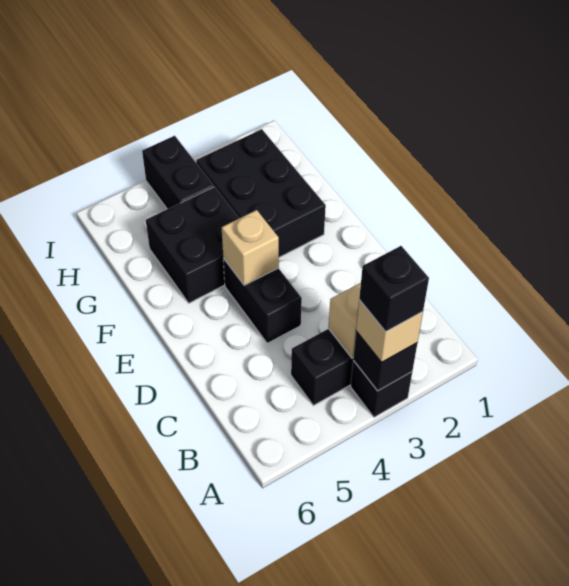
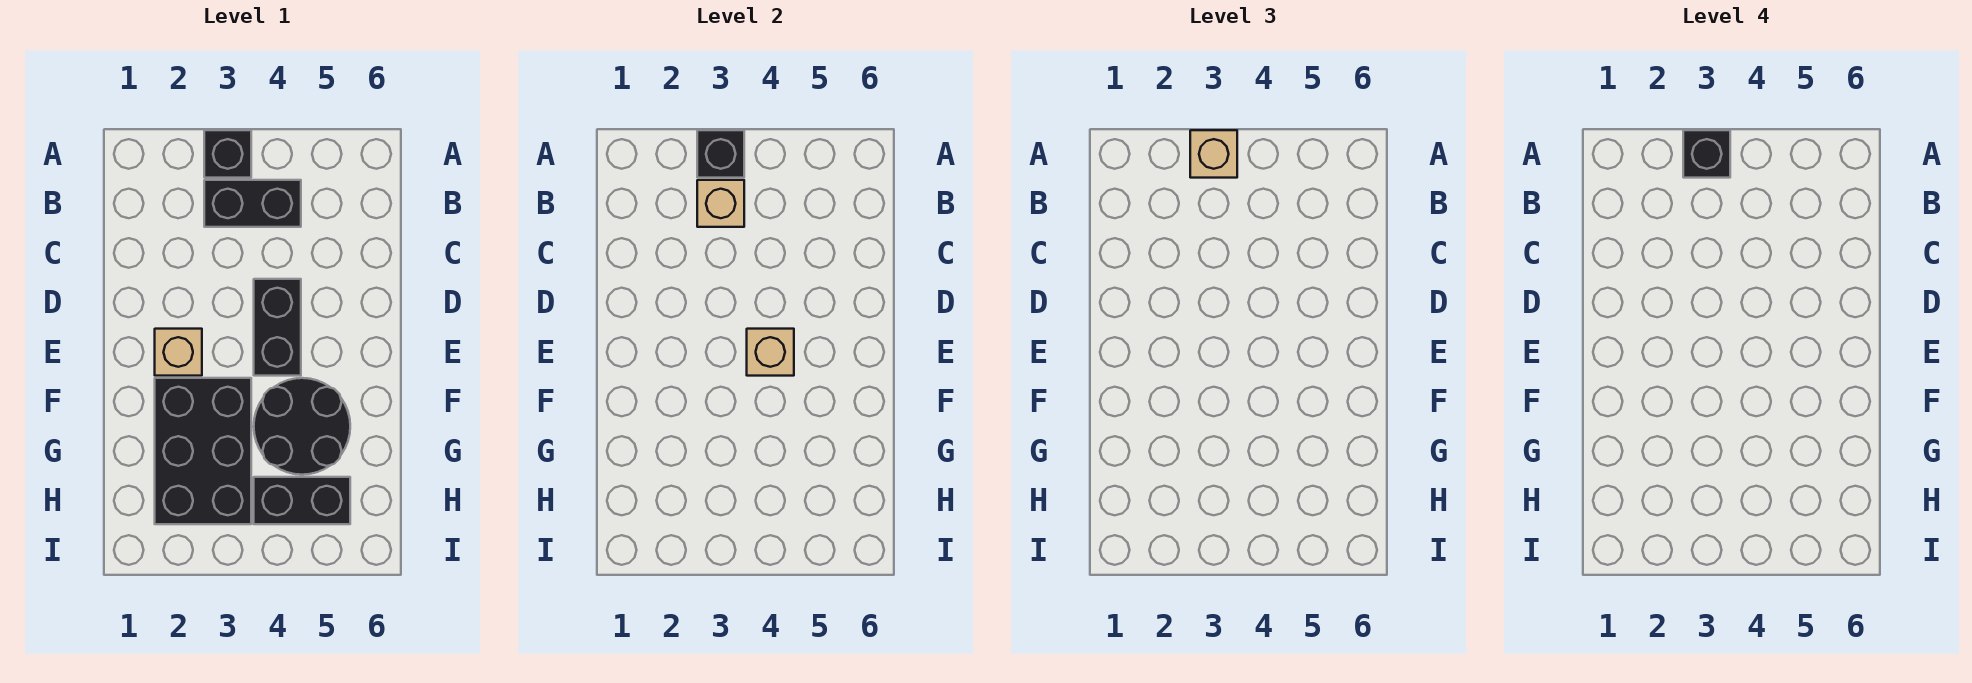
none -> tan 1x1 brick [155,329,202,376]
black 2x2 brick [146,187,239,303] -> black 2x2 round brick [254,378,350,475]
black 1x2 brick [142,136,214,209] -> black 1x2 brick turned to [254,477,350,524]

